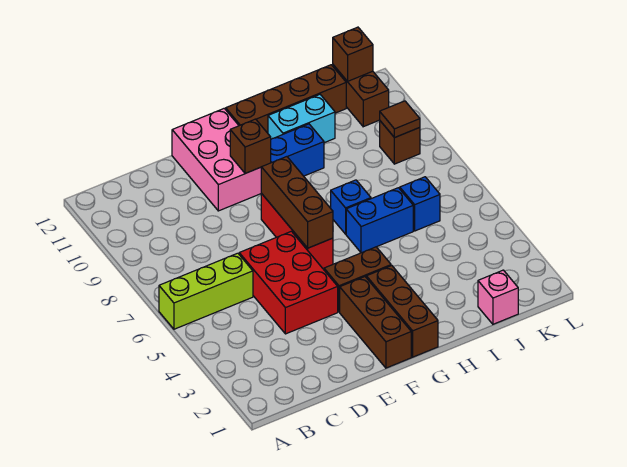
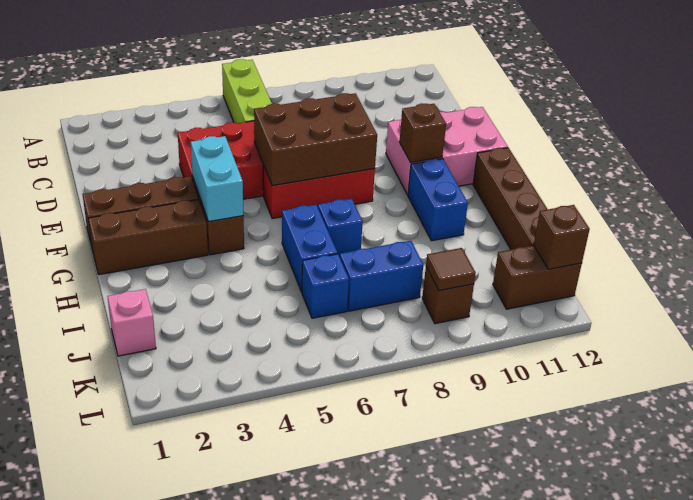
brown 1x3 brick [261,157,333,248] -> brown 2x3 brick [254,93,377,186]
cyan 1x2 brick [268,94,335,143] -> cyan 1x2 brick moved to [191,136,243,222]
none -> blue 1x2 brick [340,241,423,311]

